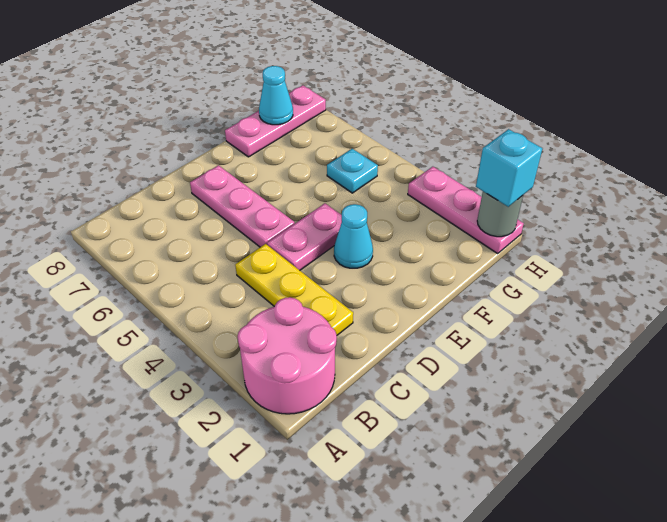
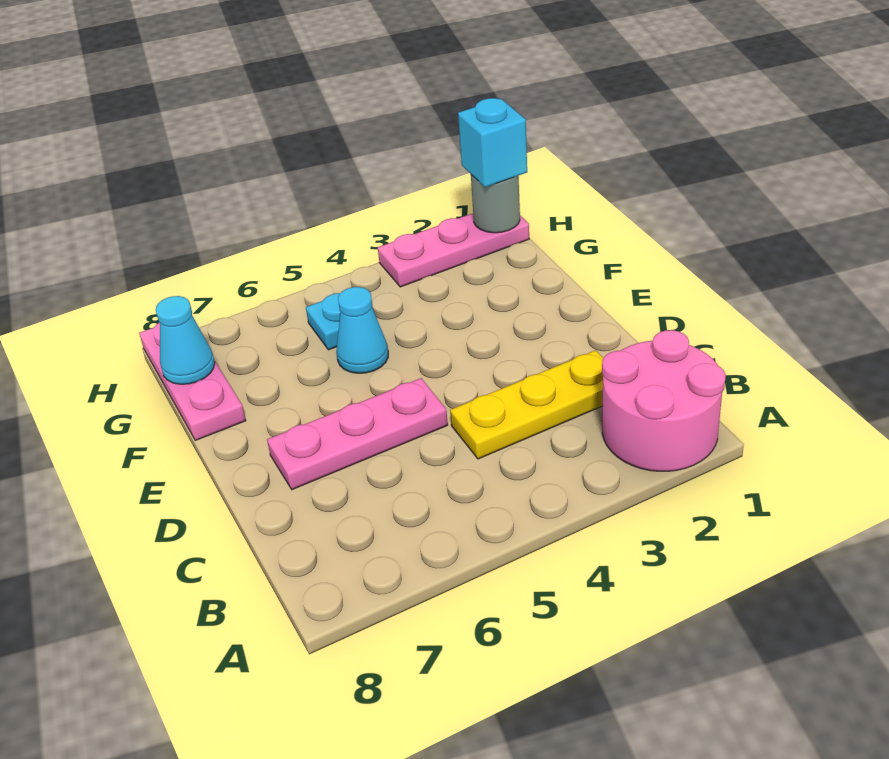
pink 1x2 plate [267,203,342,270] -> none
cyan 1x1 cone [334,204,373,268] -> cyan 1x1 cone moved to [336,287,388,373]

